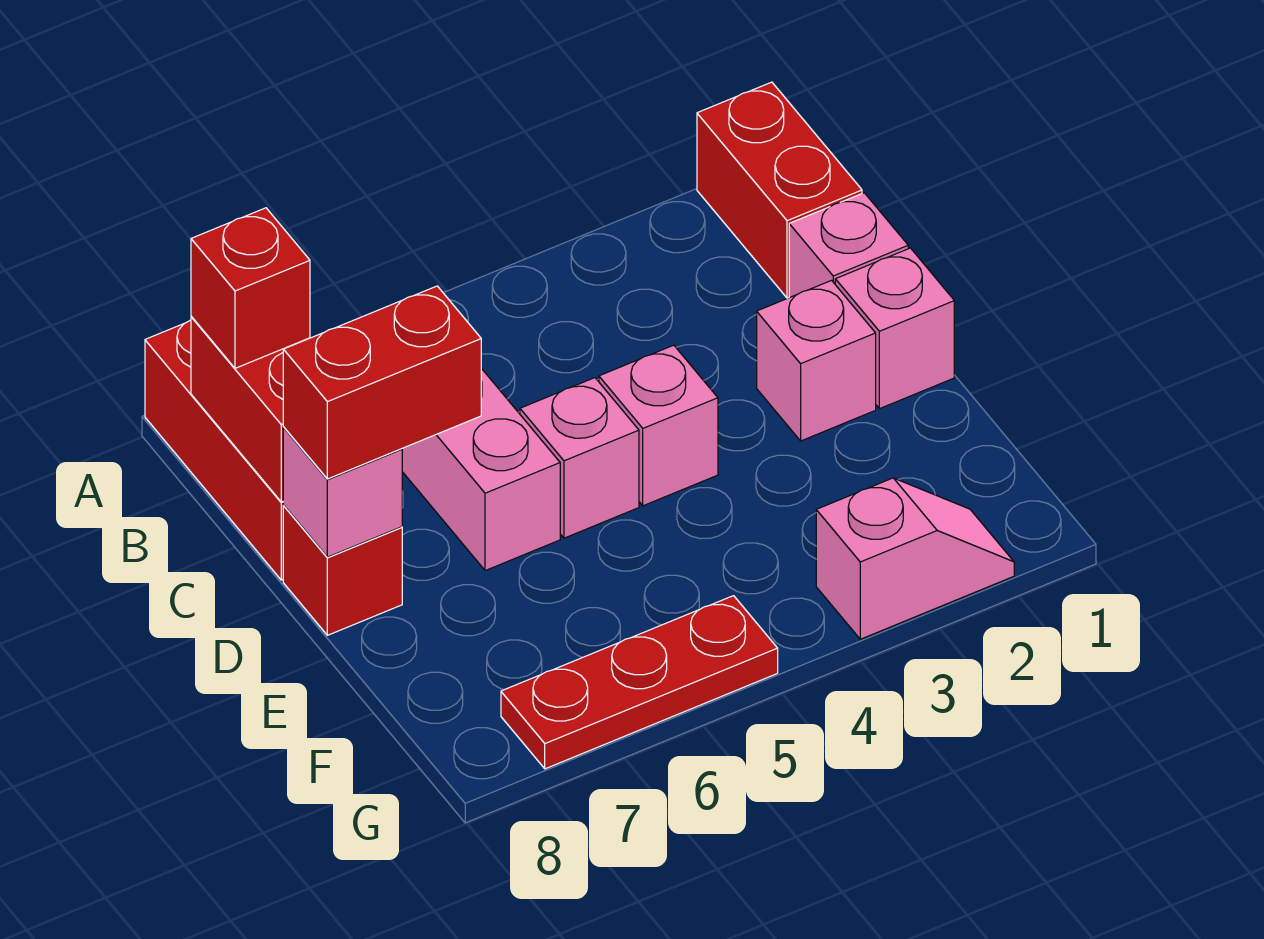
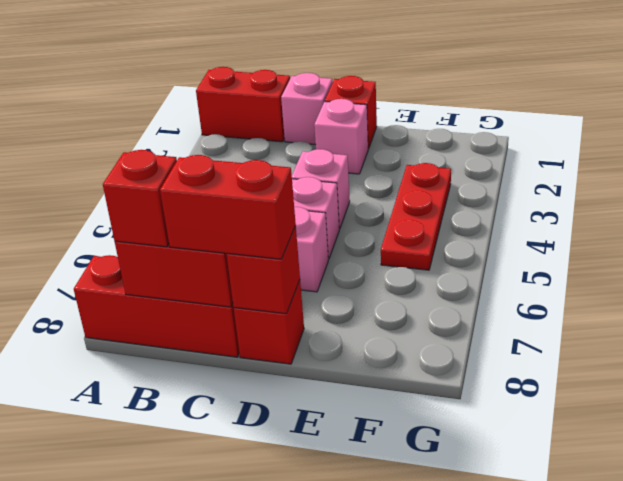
pink 1x1 brick [835,248,954,409] -> red 1x1 brick [325,76,377,149]
red 1x2 brick [283,286,481,479] -> red 1x2 brick turned to [160,155,296,259]
pink 1x1 brick [283,428,402,557] -> red 1x1 brick [227,226,300,314]
pink 1x2 slope [816,478,1014,639] -> none
red 1x3 plate [501,596,778,769] -> red 1x3 plate moved to [381,163,451,270]

